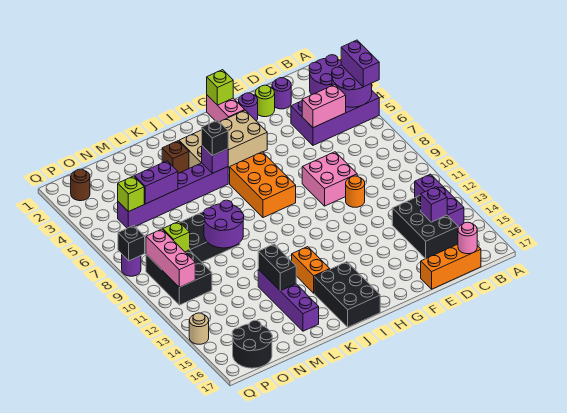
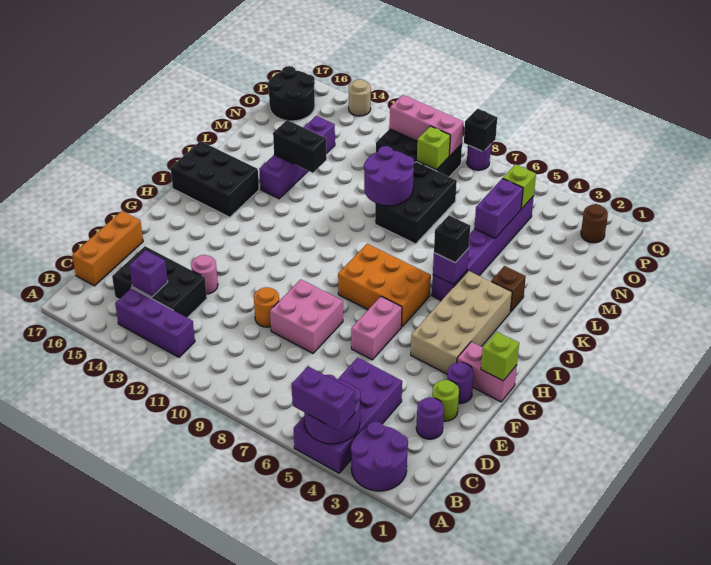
pink 1x2 brick [302,85,346,128] -> pink 1x2 brick moved to [351,296,402,360]
pink 1x1 round brick [458,222,477,254] -> pink 1x1 round brick moved to [191,255,218,294]
orange 1x2 brick [292,247,330,293] -> none
purple 1x4 brick [258,269,319,331] -> purple 1x4 brick turned to [259,116,335,199]

